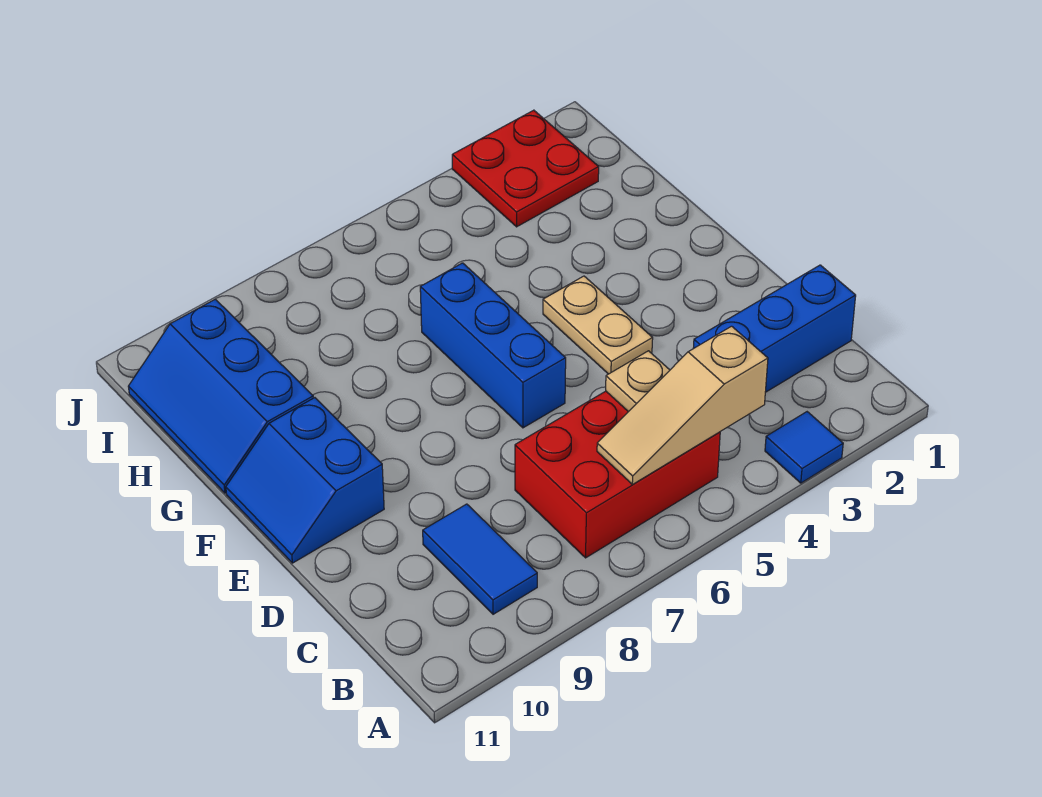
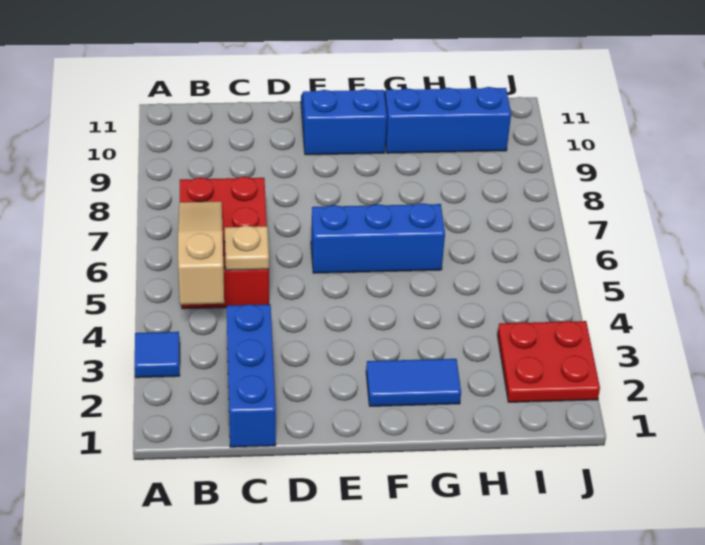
blue 1x2 tile [423,504,537,614] -> blue 1x2 tile moved to [366,359,461,406]
tan 1x2 plate [543,276,653,374] -> none

